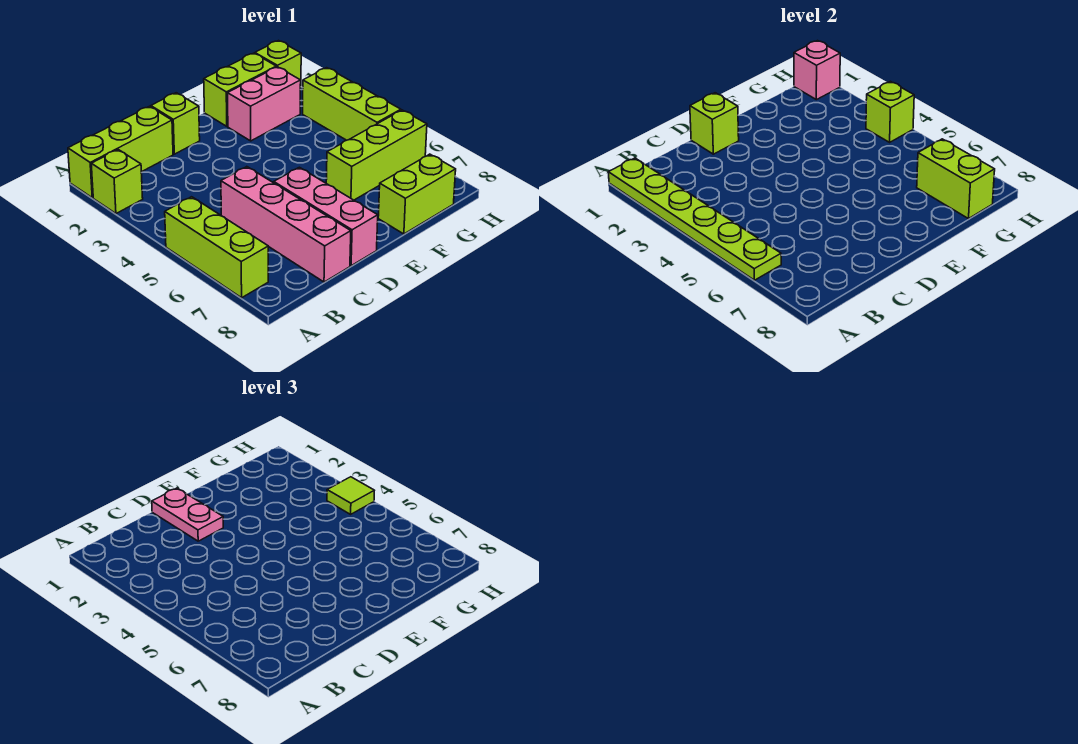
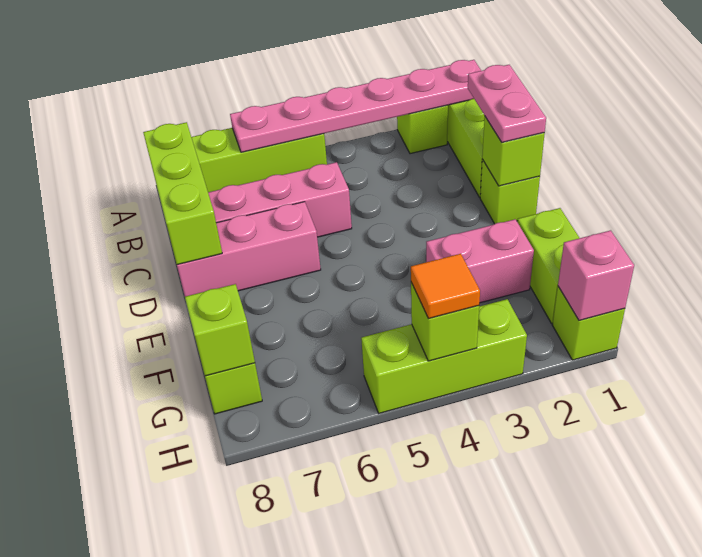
lime 1x6 plate [608,158,781,280] -> pink 1x6 plate [230,60,481,152]
pink 1x2 plate [152,488,223,541] -> pink 1x2 plate turned to [468,65,546,142]
pink 1x2 brick [228,67,301,141] -> pink 1x2 brick turned to [426,219,534,303]
lime 1x3 brick [326,110,427,200] -> lime 1x3 brick moved to [143,122,222,265]
lime 1x2 brick [917,139,995,219] -> lime 1x1 brick [185,284,255,376]
lime 1x1 tile [327,477,374,514] -> orange 1x1 tile [411,254,480,319]

